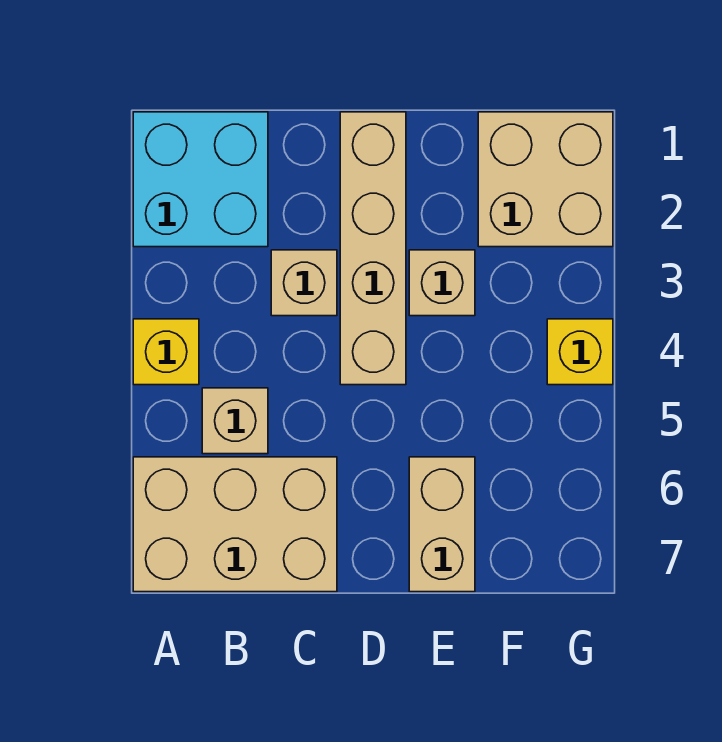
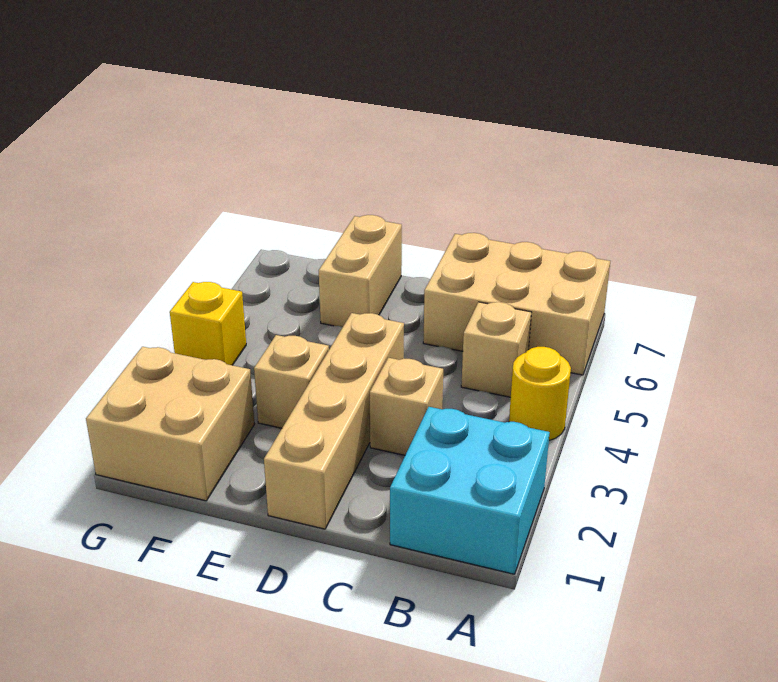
yellow 1x1 brick [133,319,199,385] -> yellow 1x1 round brick [509,347,571,440]

